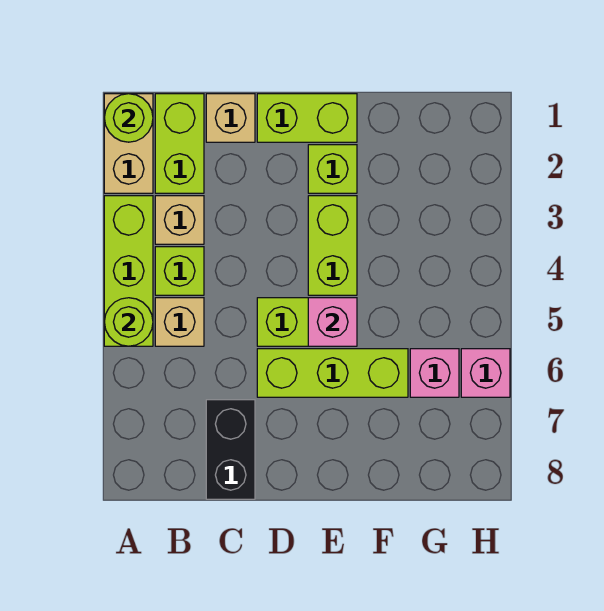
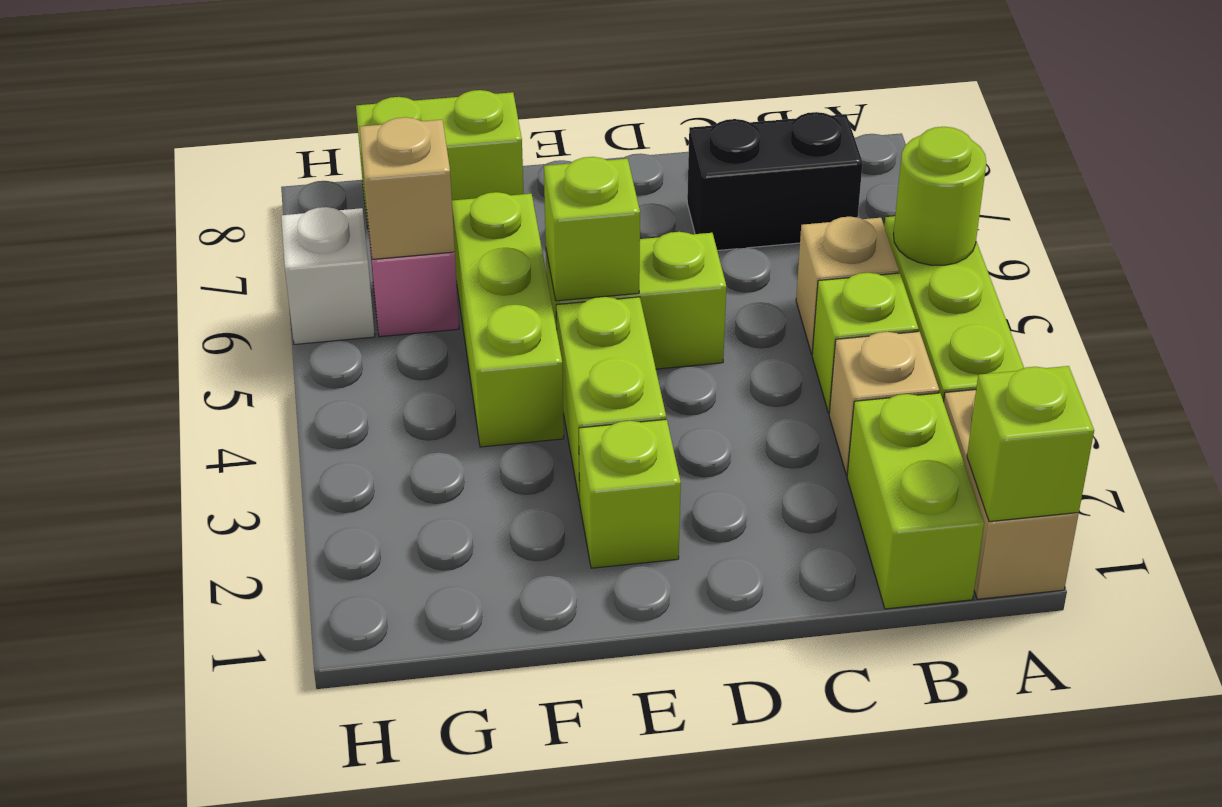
lime 1x1 round brick [104,94,153,142] -> lime 1x1 brick [967,366,1094,522]
tan 1x1 brick [206,94,255,142] -> tan 1x1 brick moved to [360,117,455,259]
black 1x2 brick [206,400,255,499] -> black 1x2 brick turned to [687,112,863,250]
lime 1x2 brick [257,94,357,142] -> lime 1x2 brick moved to [356,90,524,228]
lime 1x3 brick [257,349,408,397] -> lime 1x3 brick turned to [452,192,564,447]
pink 1x1 brick [308,298,357,346] -> lime 1x1 brick [544,157,640,301]
pink 1x1 brick [461,349,510,397] -> white 1x1 brick [281,207,375,344]

